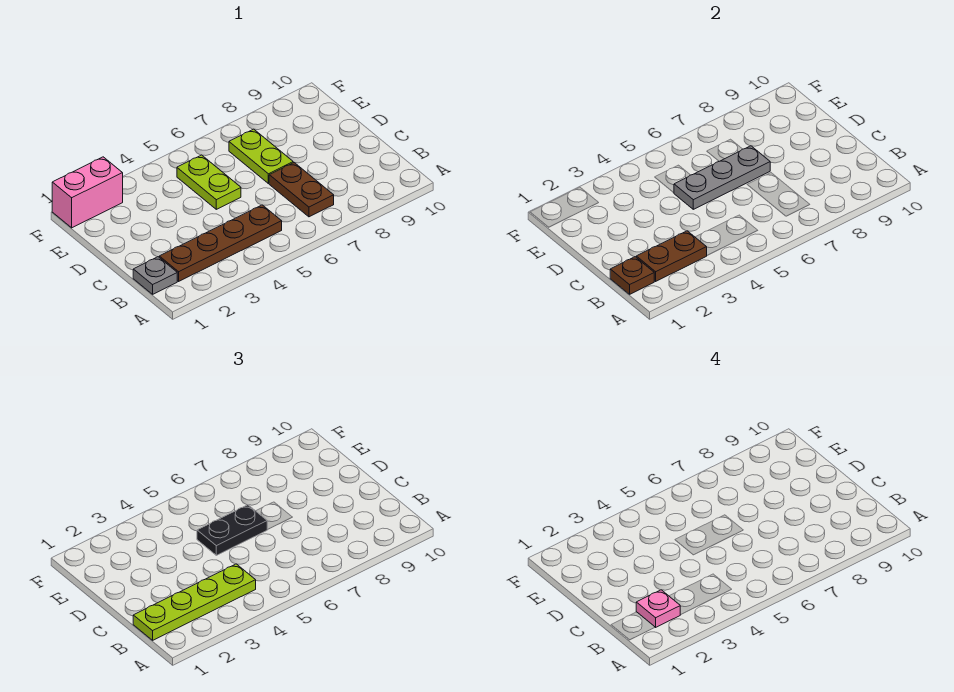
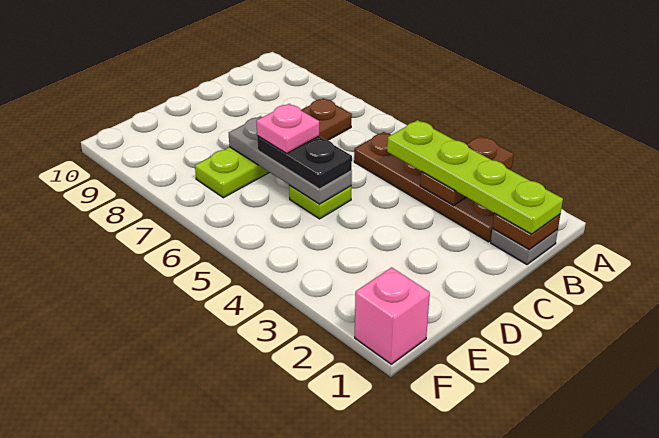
brown 1x2 plate [636,231,707,281] -> brown 1x2 plate turned to [420,136,514,205]
pink 1x1 plate [636,590,680,627] -> pink 1x1 plate moved to [256,104,319,153]
lime 1x2 plate [177,155,241,209] -> lime 1x1 plate [289,185,351,219]
pink 1x2 brick [52,157,123,228] -> pink 1x1 brick [355,267,430,364]

